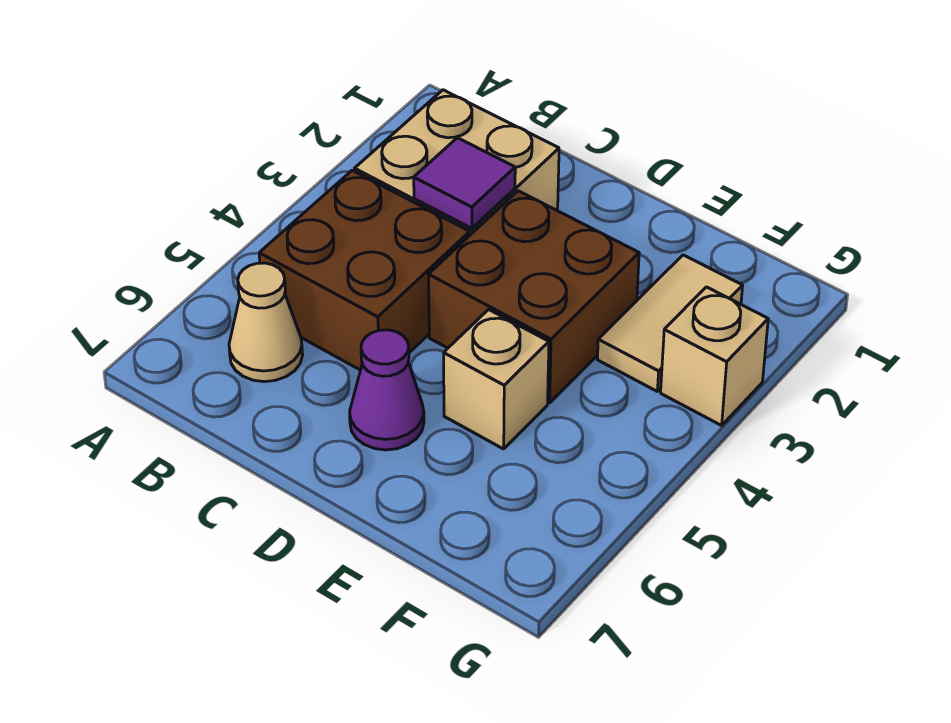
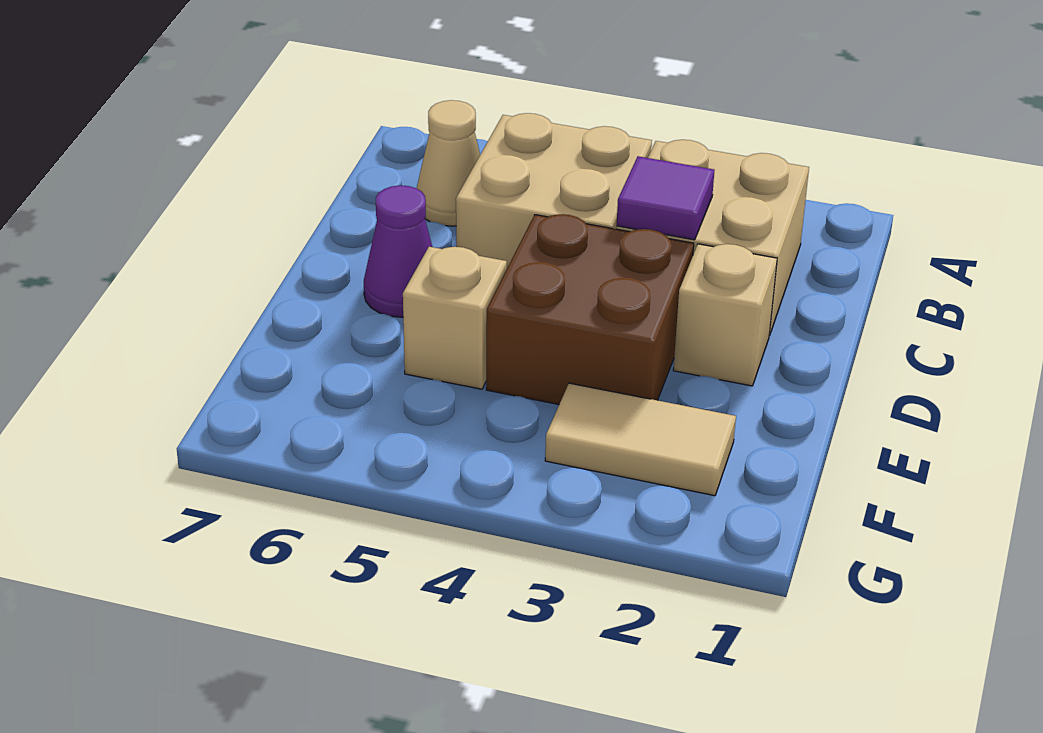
brown 2x2 brick [259,170,470,370] -> tan 2x2 brick [456,113,652,268]
tan 1x1 brick [661,287,768,425] -> tan 1x1 brick moved to [673,244,777,386]

